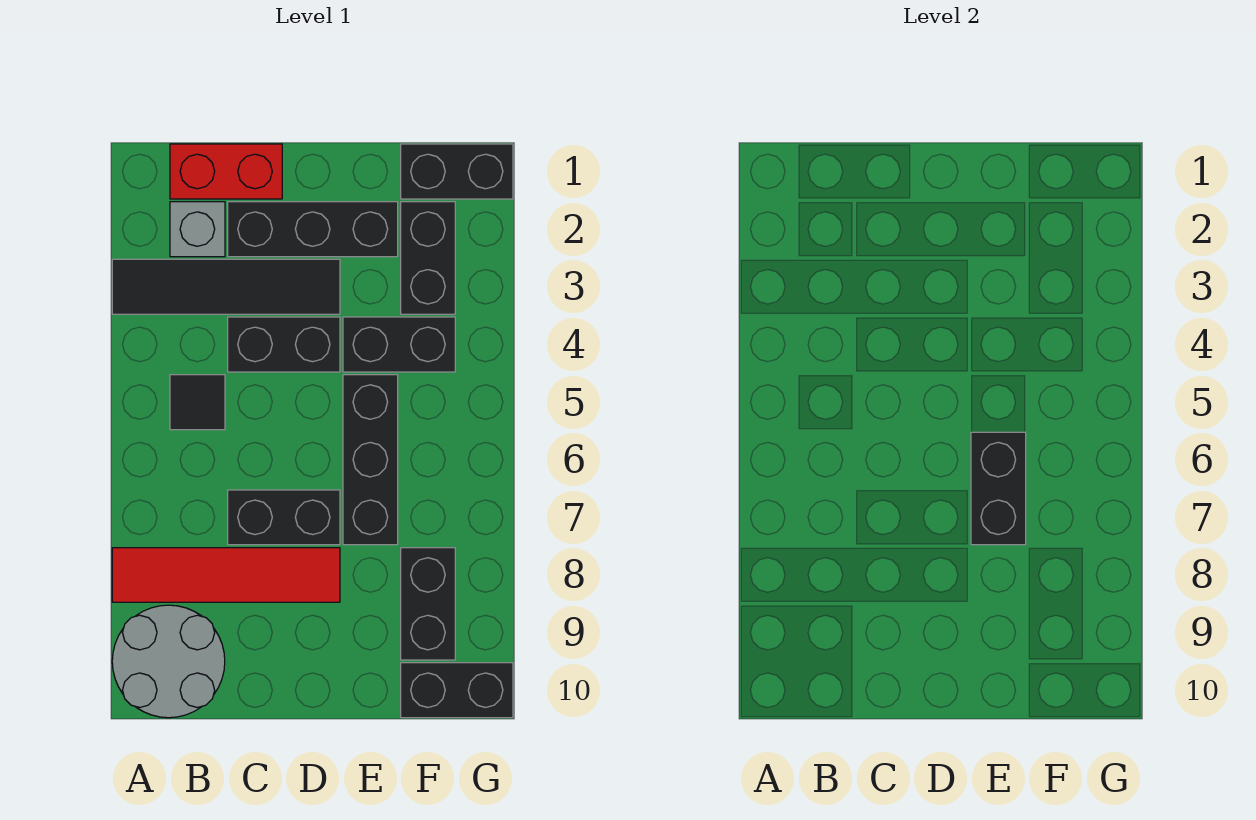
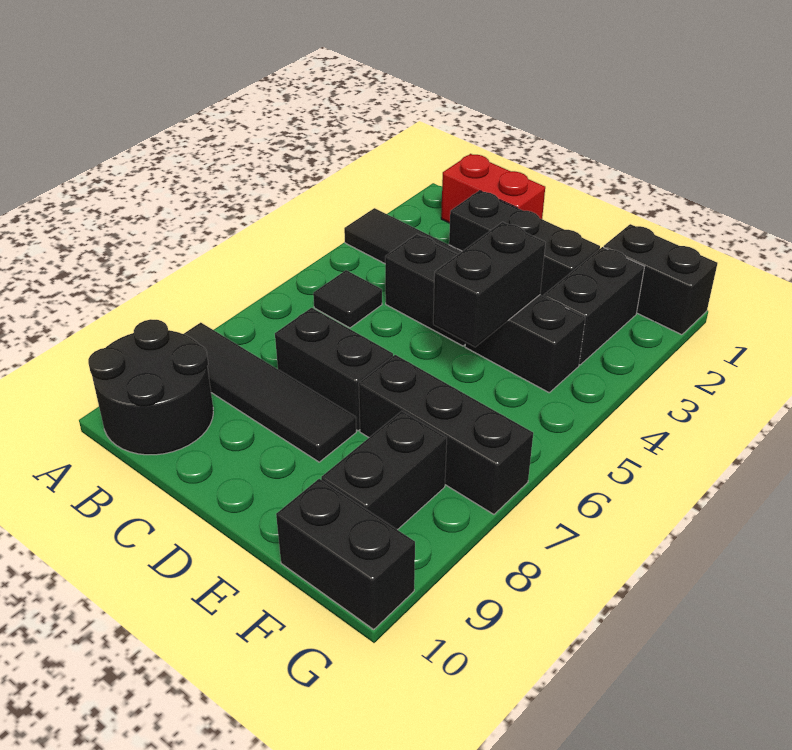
red 1x4 tile [112,548,340,602] -> black 1x4 tile [184,323,356,462]
grey 2x2 round brick [112,605,225,718] -> black 2x2 round brick [88,319,213,455]
grey 1x1 brick [170,202,225,257] -> none
black 1x3 brick [343,375,398,545] -> black 1x3 brick turned to [359,355,533,514]
black 1x2 brick [971,432,1026,545] -> black 1x2 brick moved to [433,222,546,347]

